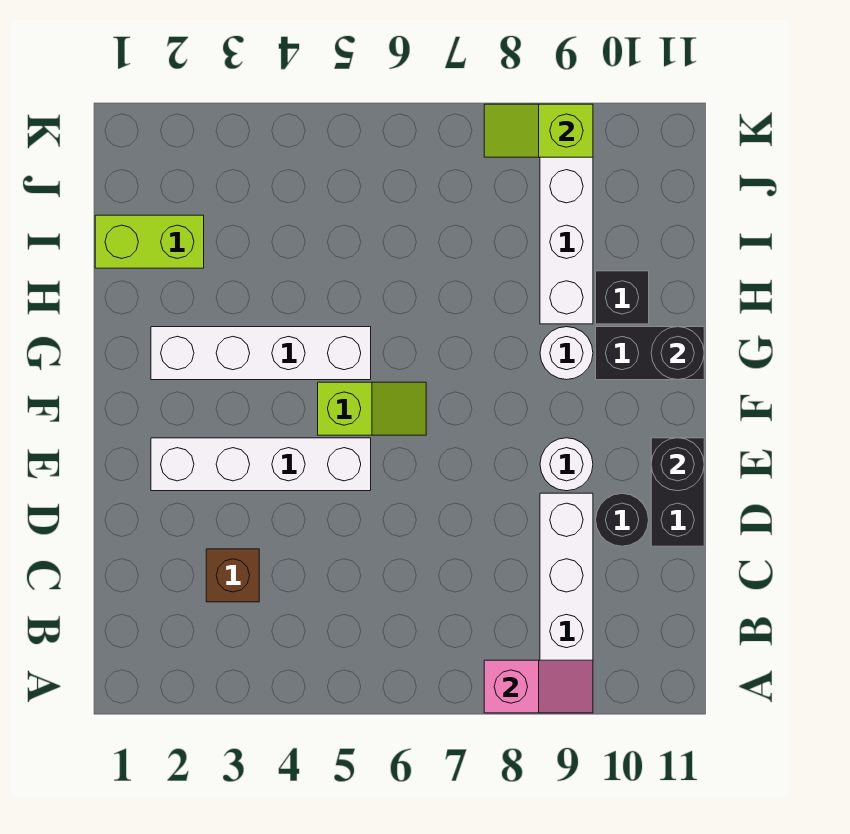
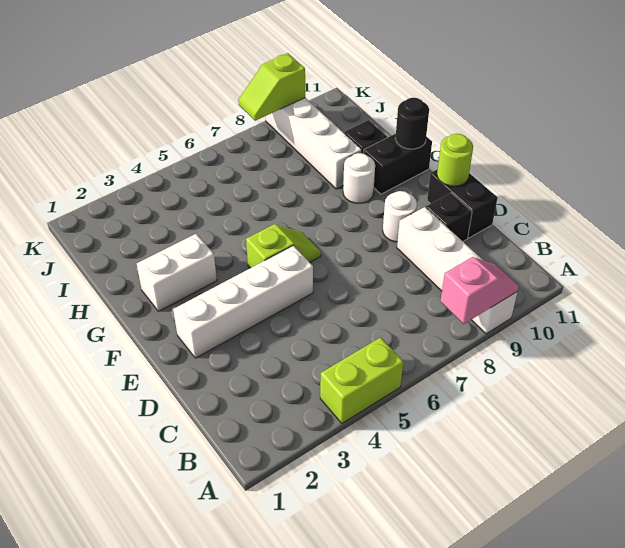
brown 1x1 brick [206,549,259,602] -> none
black 1x1 round brick [596,493,649,546] -> black 1x1 brick [426,193,472,241]
black 1x1 round brick [651,438,704,491] -> lime 1x1 round brick [437,134,473,186]
white 1x4 brick [151,327,371,380] -> white 1x2 brick [137,234,217,311]
lime 1x2 brick [95,215,204,268] -> lime 1x2 brick moved to [320,337,403,423]

